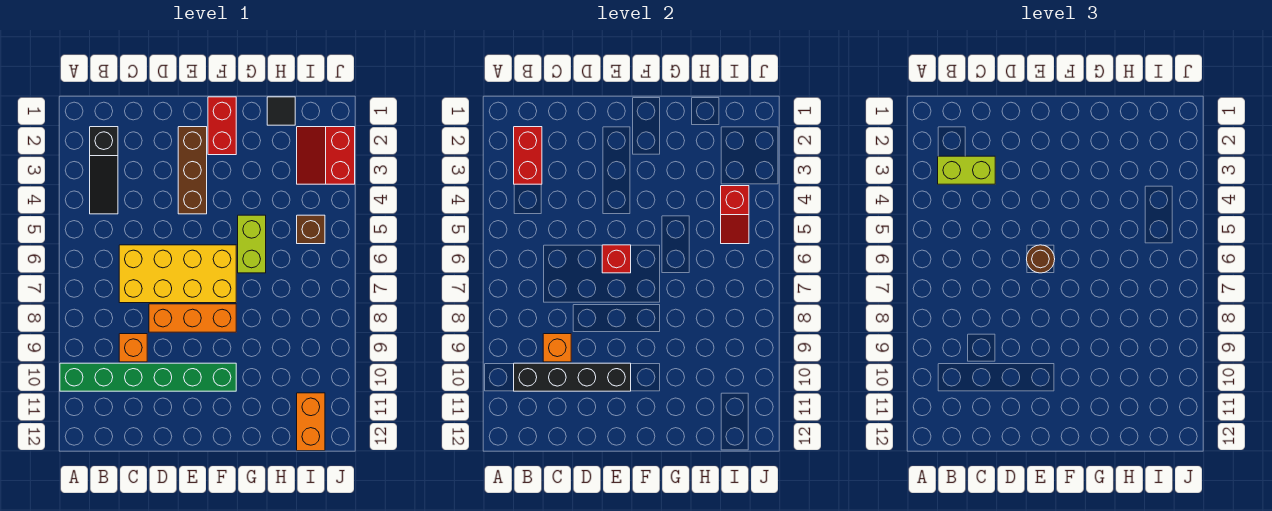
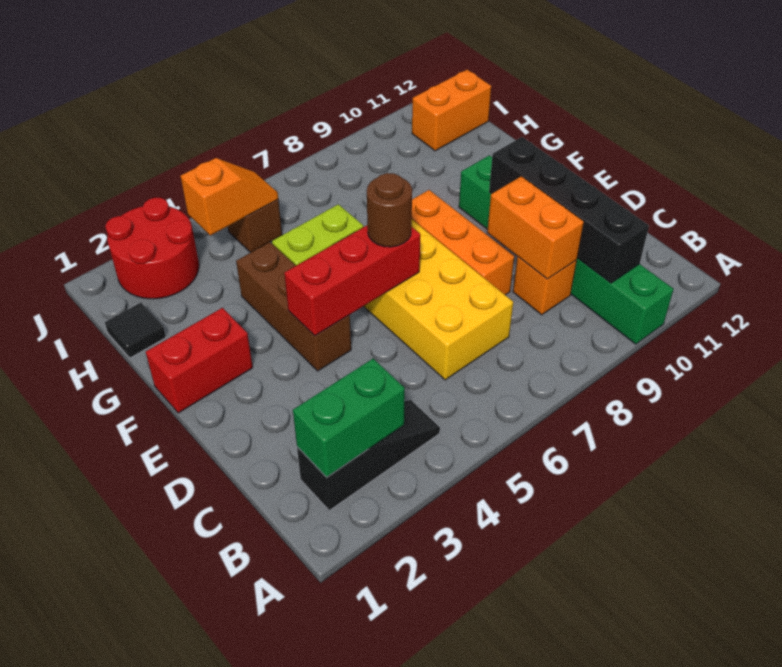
red 1x2 brick [514,127,542,184] -> green 1x2 brick [293,359,405,477]
lime 1x2 brick [938,156,995,184] -> none
orange 1x1 brick [543,334,571,362] -> orange 1x2 brick [487,176,584,279]
brown 1x3 brick [178,127,207,214] -> brown 1x3 brick turned to [236,242,351,371]
red 1x1 brick [602,245,631,273] -> red 1x3 brick [284,225,420,336]
red 2x2 slope [297,127,355,184] -> red 2x2 round brick [105,198,199,299]
red 1x2 slope [721,186,749,244] -> orange 1x2 slope [181,158,278,236]

